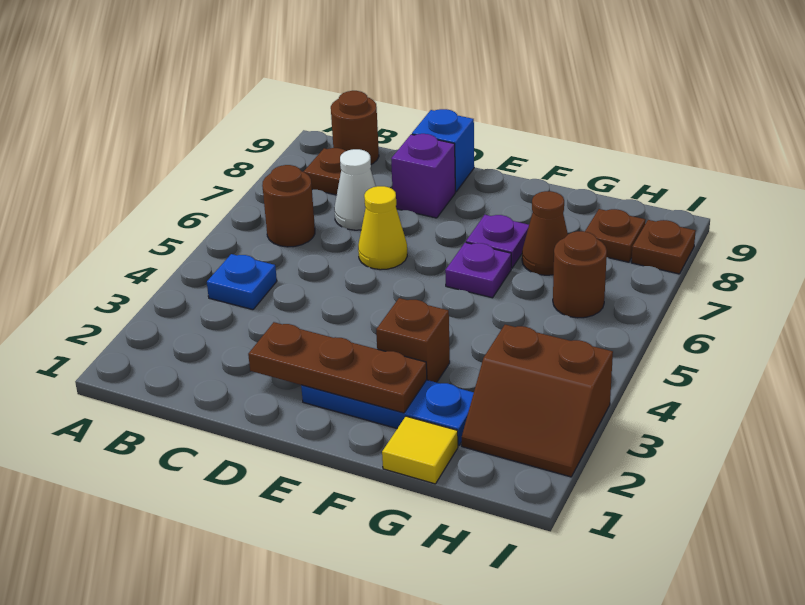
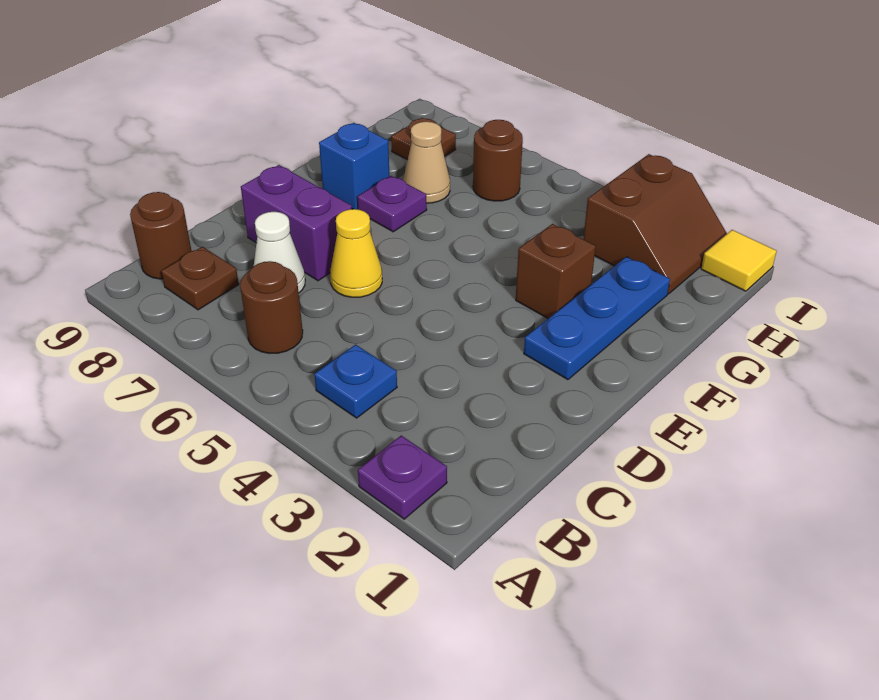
brown 1x3 plate [248,322,427,413] -> none
purple 1x1 brick [391,134,455,218] -> purple 1x2 brick [241,165,352,281]
blue 1x1 brick [412,109,474,192] -> blue 1x1 brick moved to [319,123,389,209]
purple 1x1 plate [445,242,511,298] -> purple 1x1 plate moved to [358,436,447,519]
yellow 1x1 tile [382,416,458,484] -> yellow 1x1 tile moved to [701,230,777,291]
brown 1x1 cone [522,191,568,275] -> tan 1x1 cone [403,122,450,203]
brown 1x1 plate [631,220,696,274] -> none

